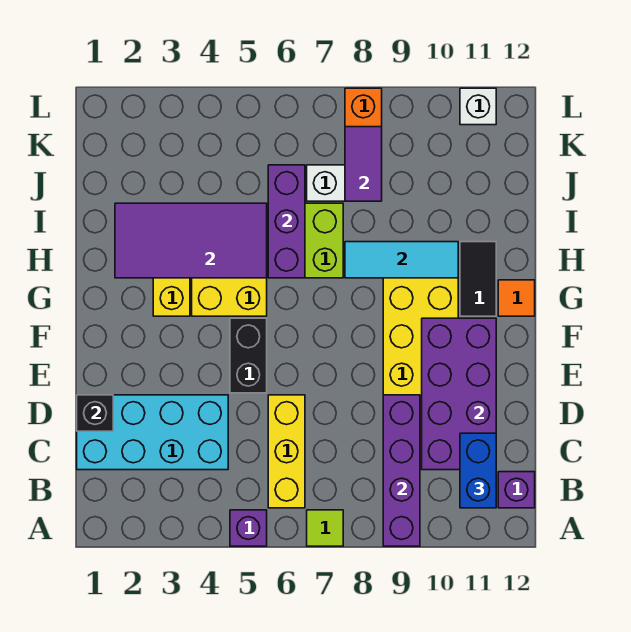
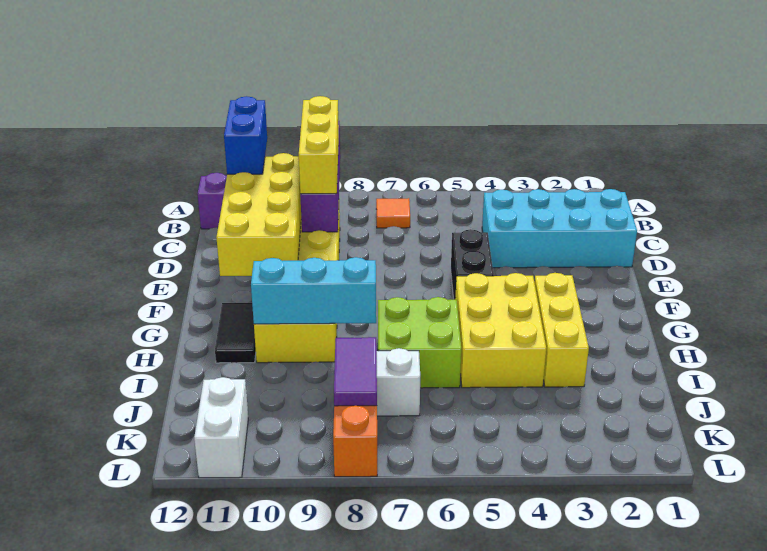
purple 1x1 brick [230,510,267,546] -> none
lime 1x1 tile [307,510,343,546] -> none
yellow 1x3 brick [268,395,305,508] -> yellow 1x3 brick moved to [299,96,339,194]
purple 2x4 brick [422,318,496,470] -> yellow 2x4 brick [216,153,301,276]
black 1x1 brick [77,395,113,431] -> none
orange 1x1 tile [498,280,535,316] -> orange 1x1 tile moved to [376,198,410,228]
purple 2x4 tile [115,203,267,278] -> none
purple 1x3 brick [268,165,305,278] -> none
cyan 1x3 tile [345,242,458,278] -> cyan 1x3 brick [251,257,376,324]
white 1x1 brick [460,88,496,125] -> white 1x2 brick [194,377,248,478]

